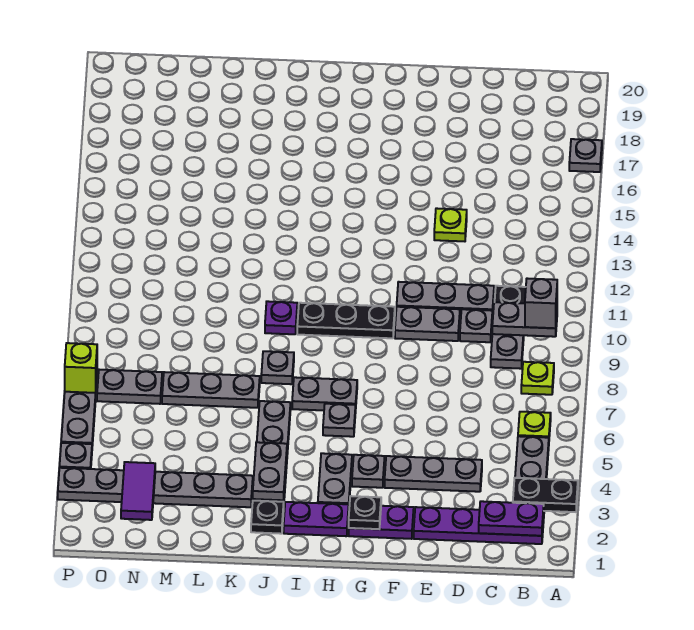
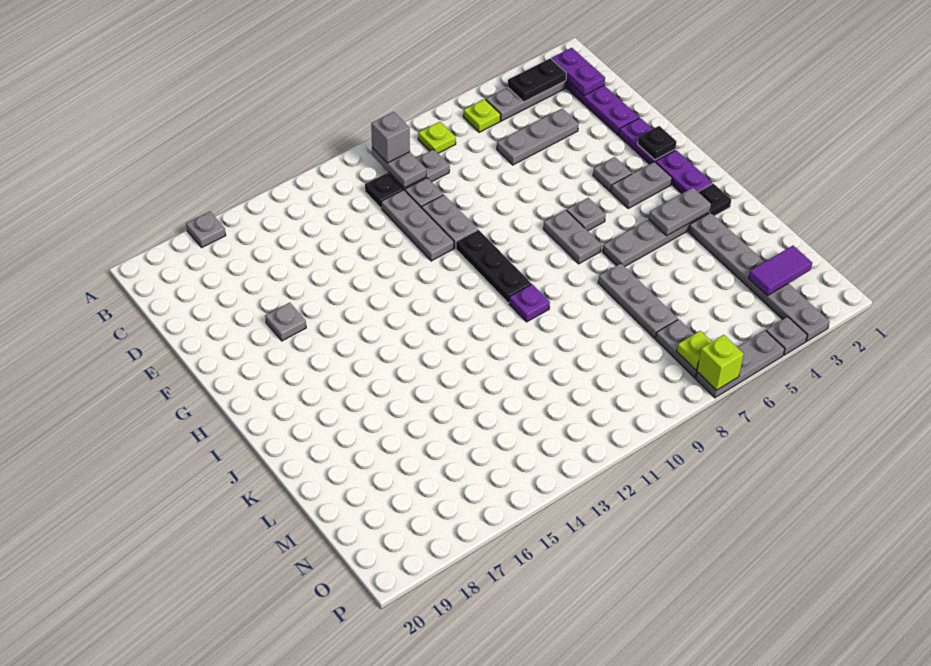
black 1x2 plate [513,478,578,512] -> black 1x2 plate turned to [508,58,567,102]
grey 1x3 plate [385,456,482,492] -> grey 1x3 plate turned to [497,109,579,165]
lime 1x1 plate [434,208,467,241] -> lime 1x1 plate moved to [677,331,712,370]
grey 1x1 plate [261,351,294,384] -> grey 1x1 plate moved to [265,303,306,341]

